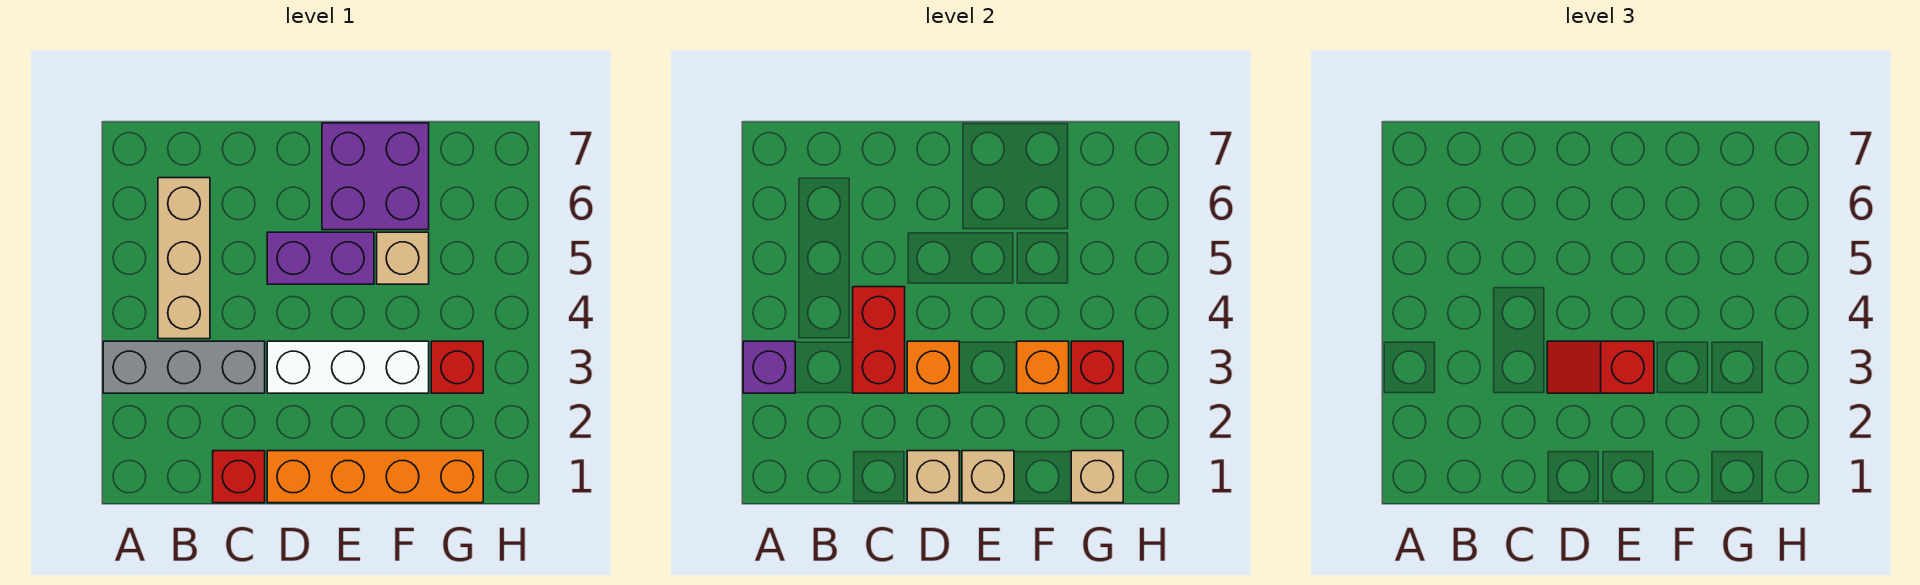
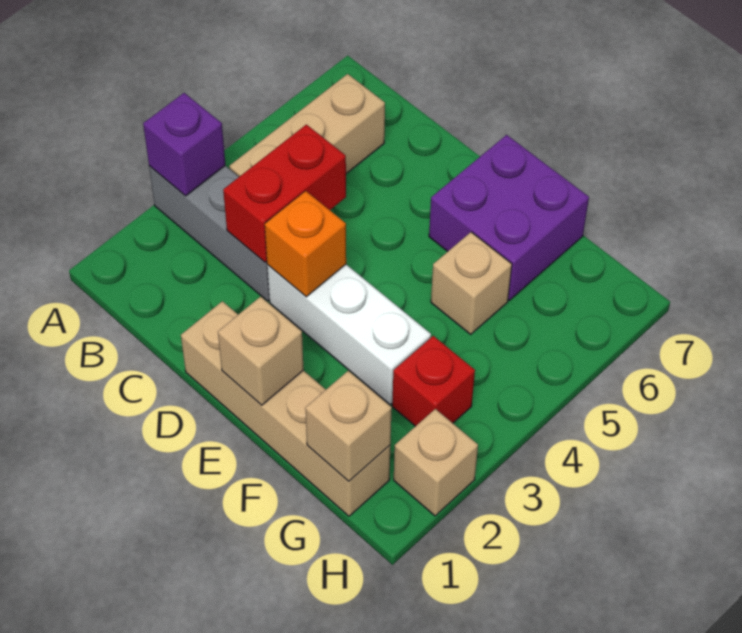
red 1x1 brick [213,451,265,503] -> none
orange 1x4 brick [267,451,483,503] -> tan 1x4 brick [181,301,390,516]
tan 1x1 brick [907,451,959,503] -> tan 1x1 brick moved to [394,409,478,516]
red 1x2 slope [1547,341,1654,393] -> none
purple 1x2 brick [267,232,374,284] -> none
orange 1x1 brick [1017,341,1069,393] -> none
red 1x1 brick [1071,341,1123,393] -> none

